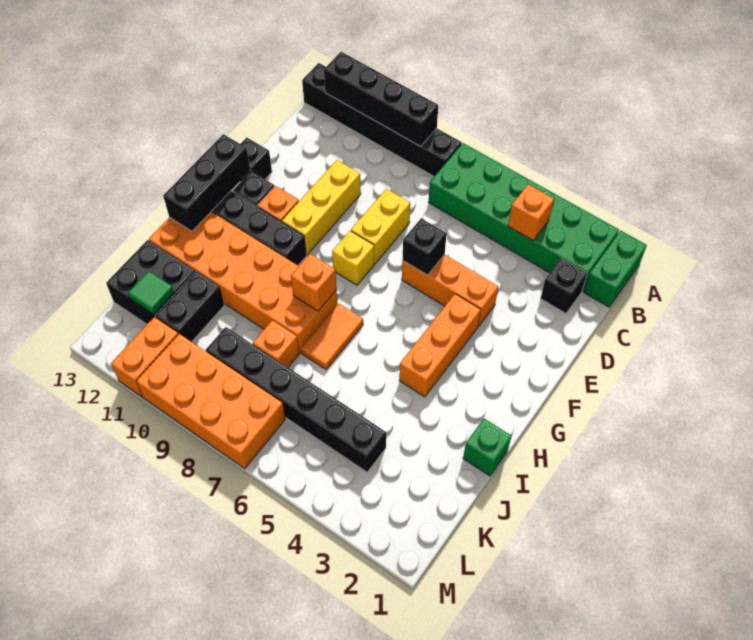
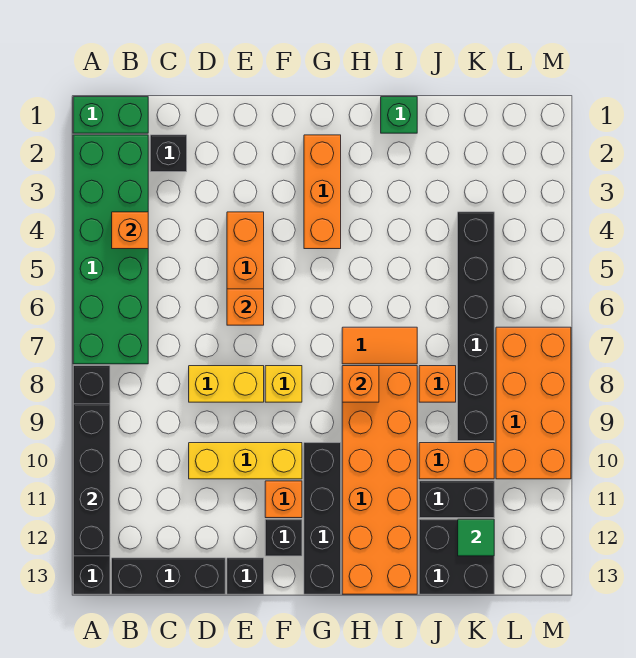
black 1x1 brick [402,219,447,275] -> orange 1x1 brick [227,289,264,325]
orange 1x3 brick [399,294,481,397] -> orange 1x3 brick turned to [304,135,341,249]
black 1x3 brick [163,134,250,231] -> black 1x3 brick moved to [112,558,225,594]
orange 1x2 brick [111,317,178,397] -> orange 1x2 brick moved to [419,443,494,479]

